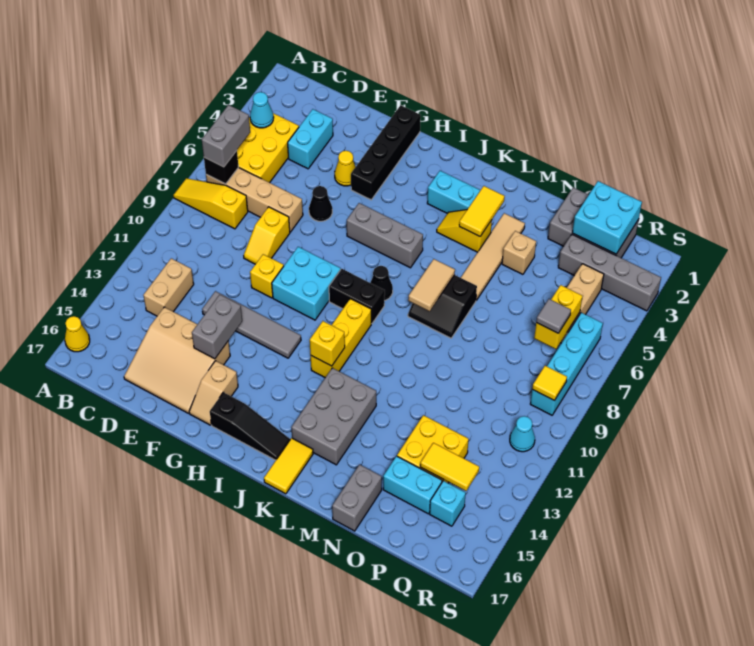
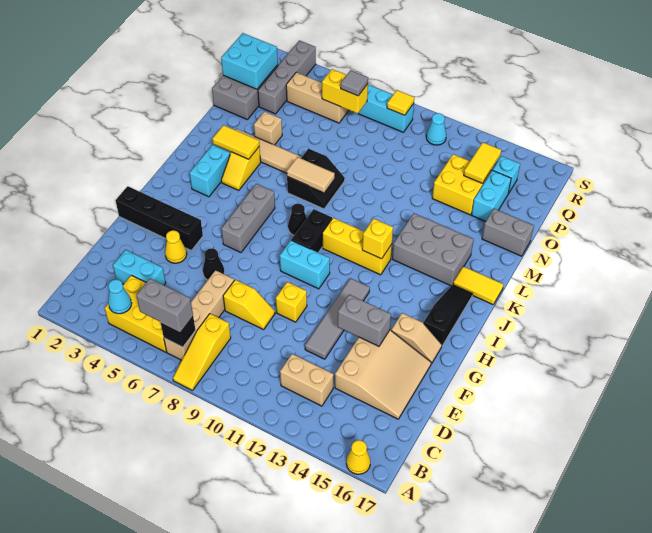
cyan 2x2 brick [272,247,341,320] -> cyan 1x2 brick [280,240,330,289]

